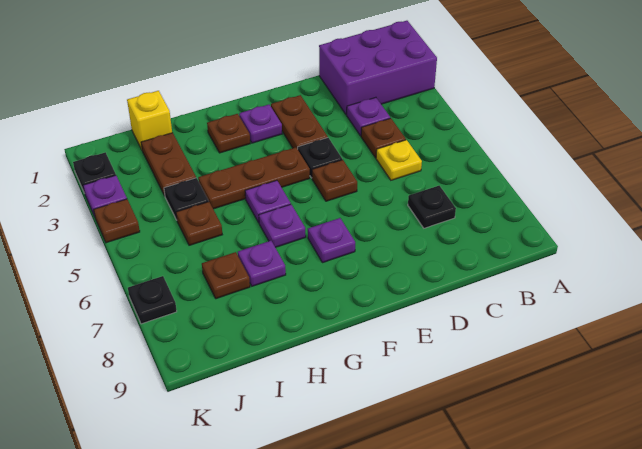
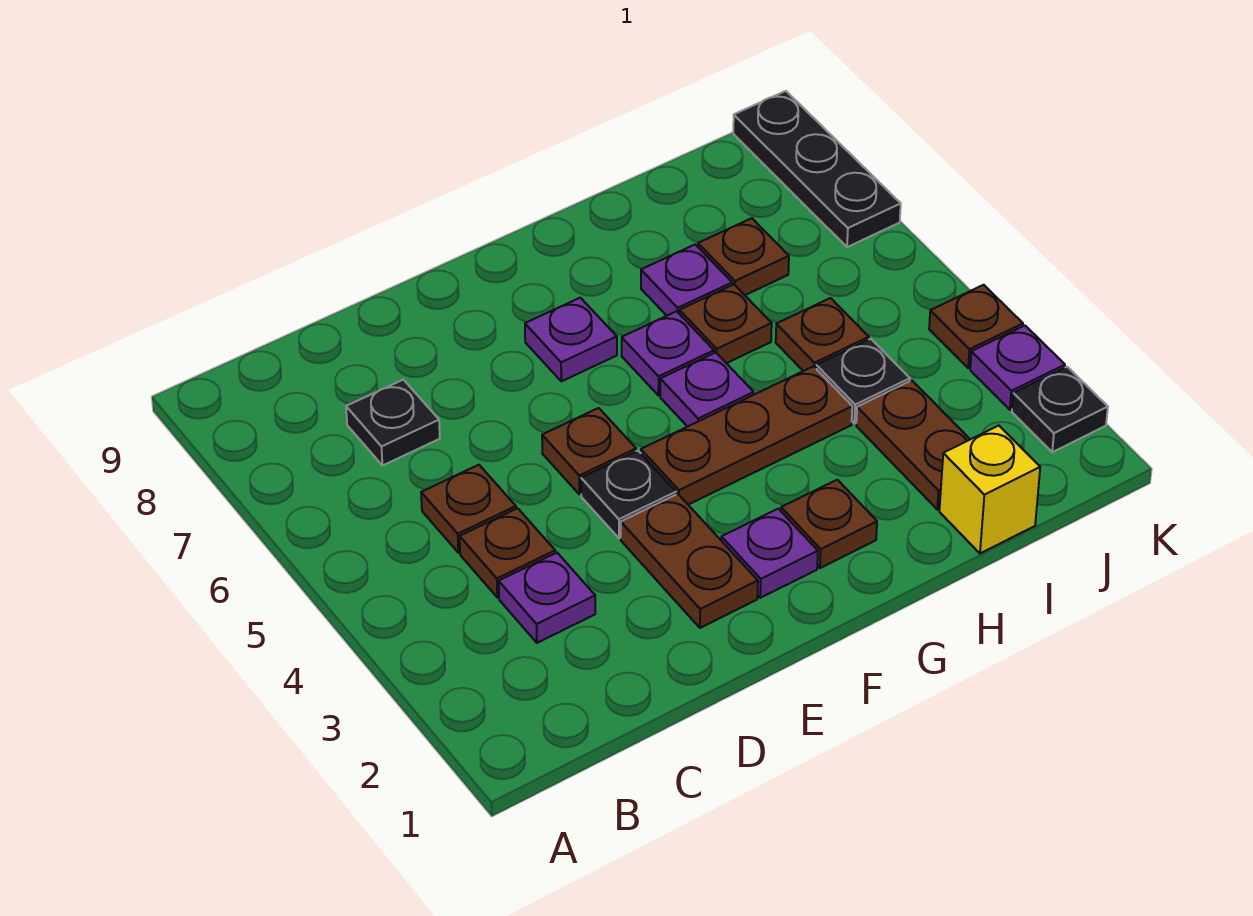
purple 2x3 brick [319,21,437,115] -> none
yellow 1x1 plate [376,140,422,180] -> brown 1x1 plate [421,465,516,553]
none -> brown 1x1 plate [679,285,772,363]
black 1x1 plate [128,276,177,324] -> black 1x3 plate [733,91,901,247]

